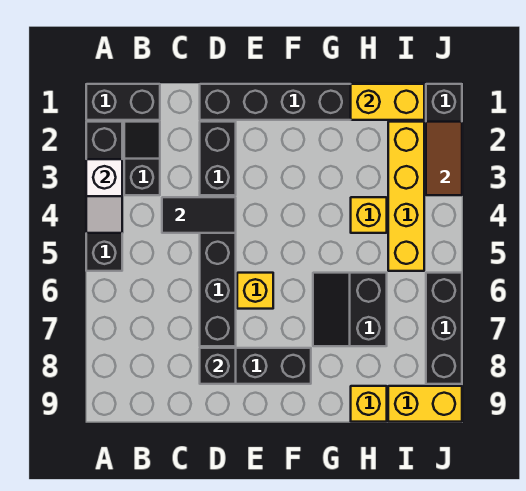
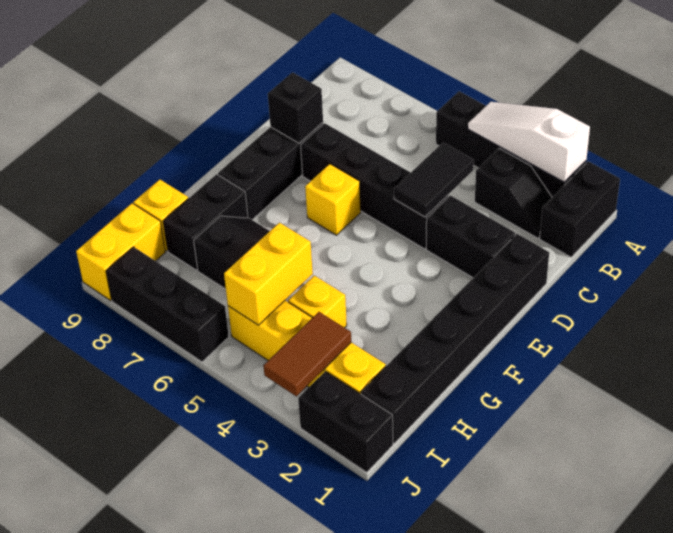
white 1x2 slope [86,159,122,233] -> white 1x3 slope [468,102,590,182]
none -> black 1x2 brick [163,174,248,270]
yellow 1x2 brick [351,84,424,120] -> yellow 1x2 brick moved to [224,223,313,325]
brown 1x2 tile [426,122,462,195] -> brown 1x2 tile turned to [263,312,351,396]

